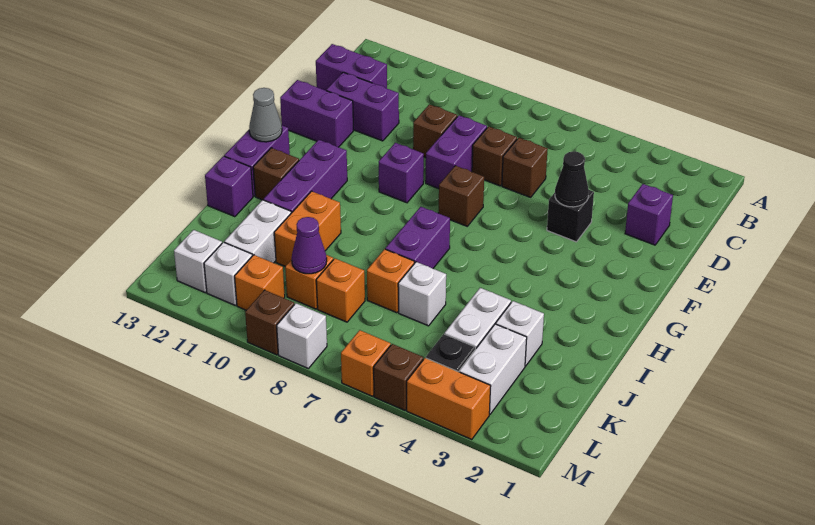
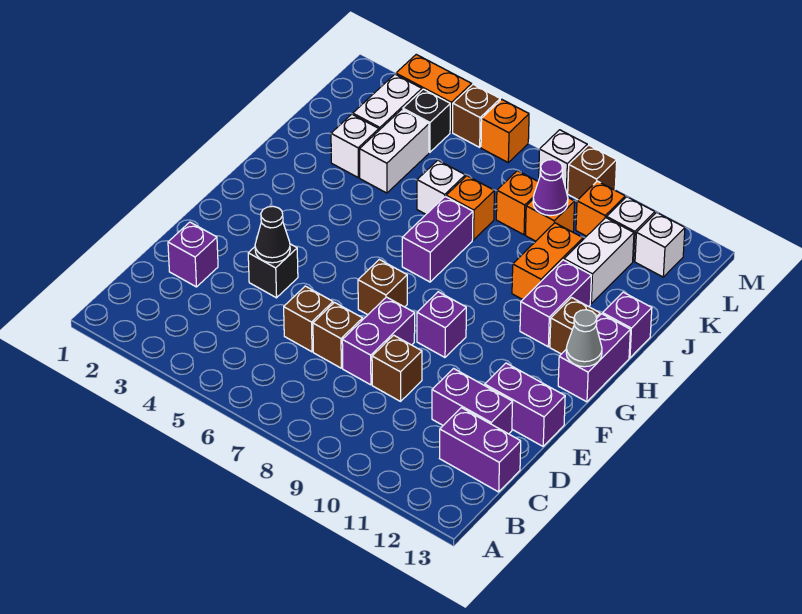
purple 1x3 brick [264,140,347,213] -> purple 1x2 brick [520,260,591,347]

